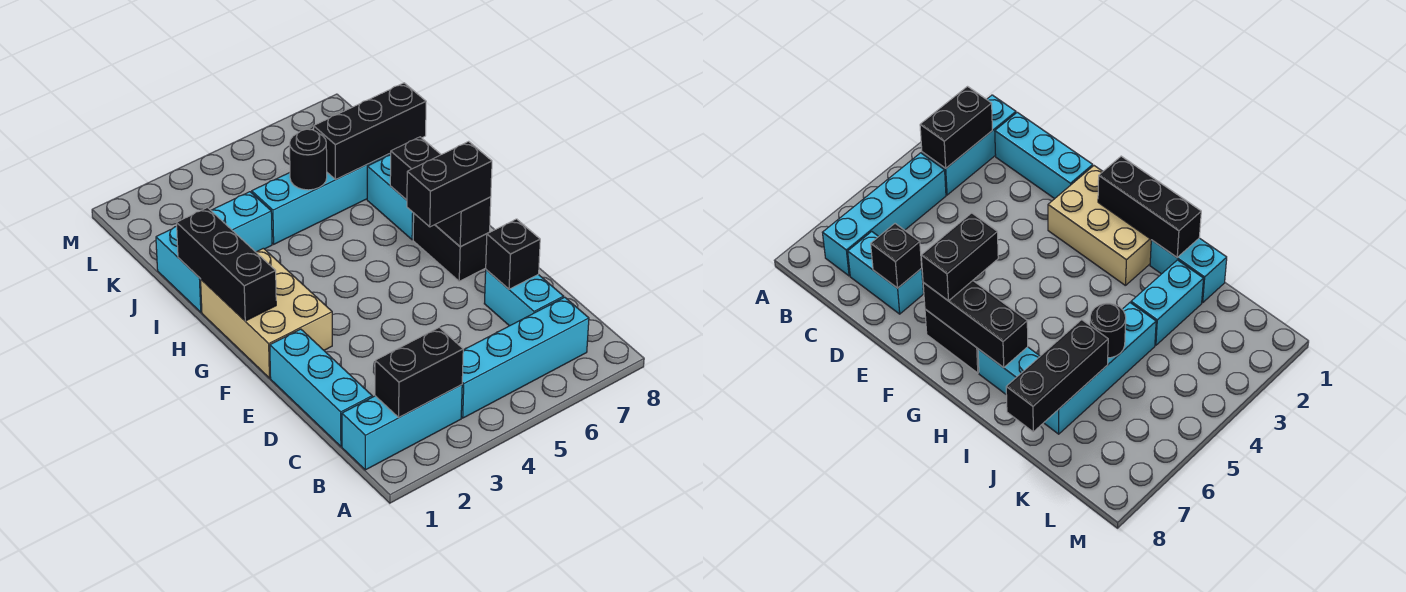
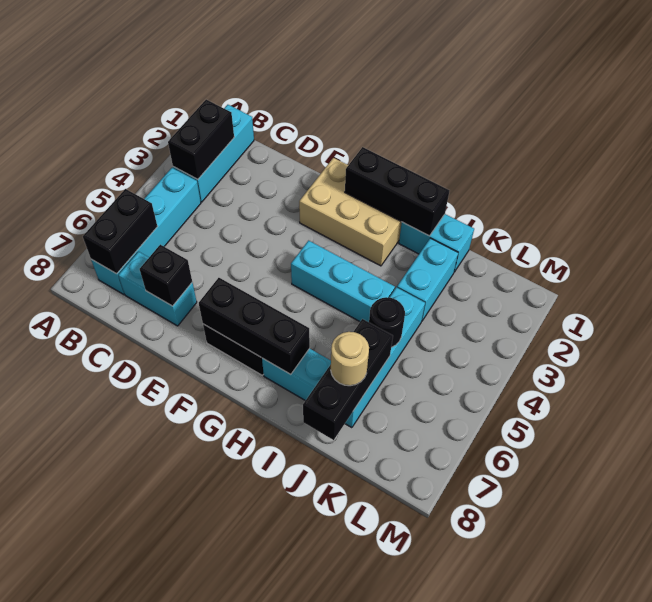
cyan 1x3 brick [270,329,372,446] -> cyan 1x3 brick moved to [291,241,395,322]
black 1x2 brick [407,141,492,227] -> black 1x2 brick moved to [83,189,158,274]
none -> tan 1x1 round brick [331,332,369,386]

